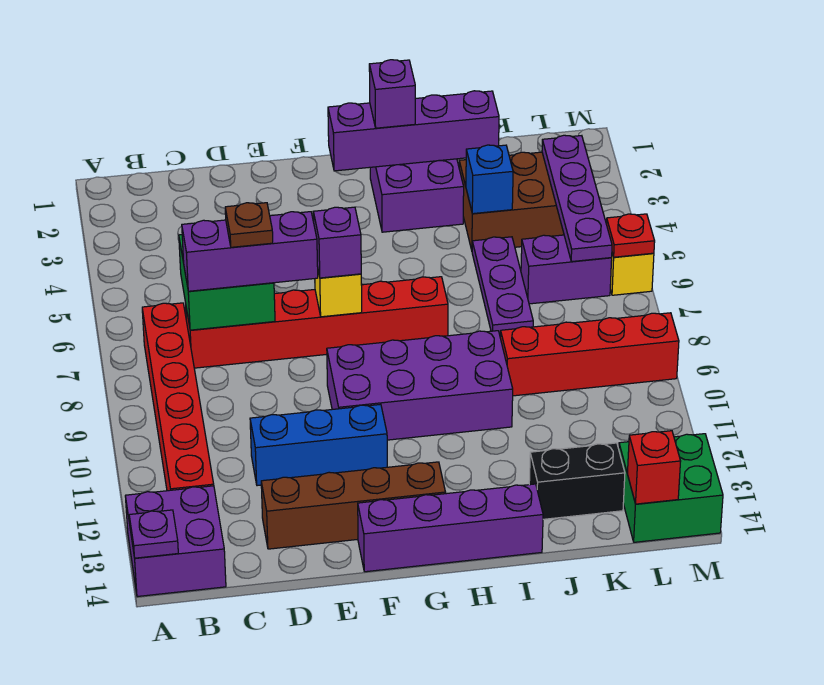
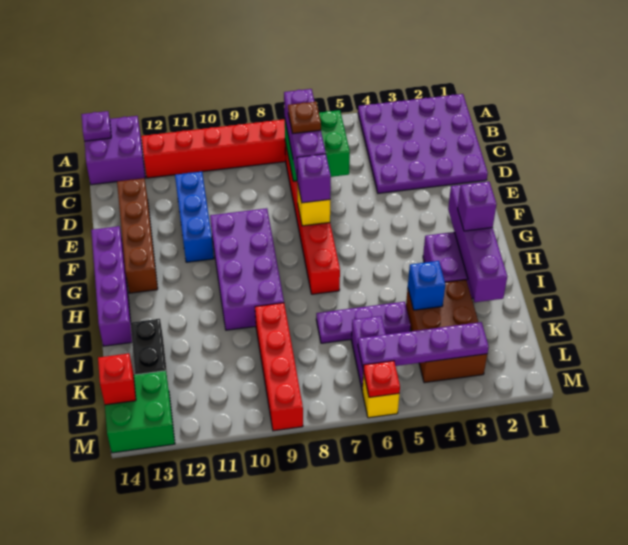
none -> purple 4x4 plate [358,94,488,193]

